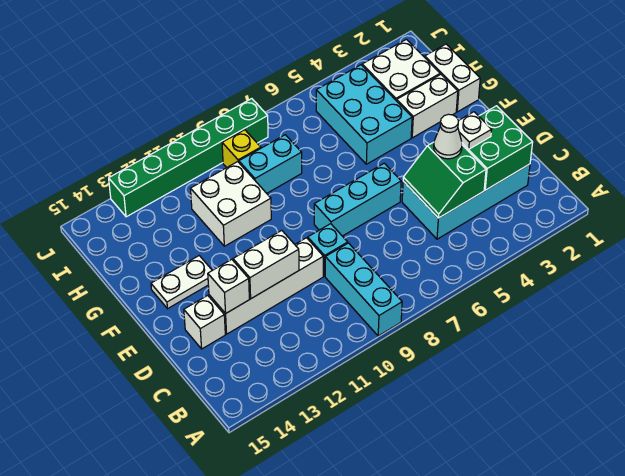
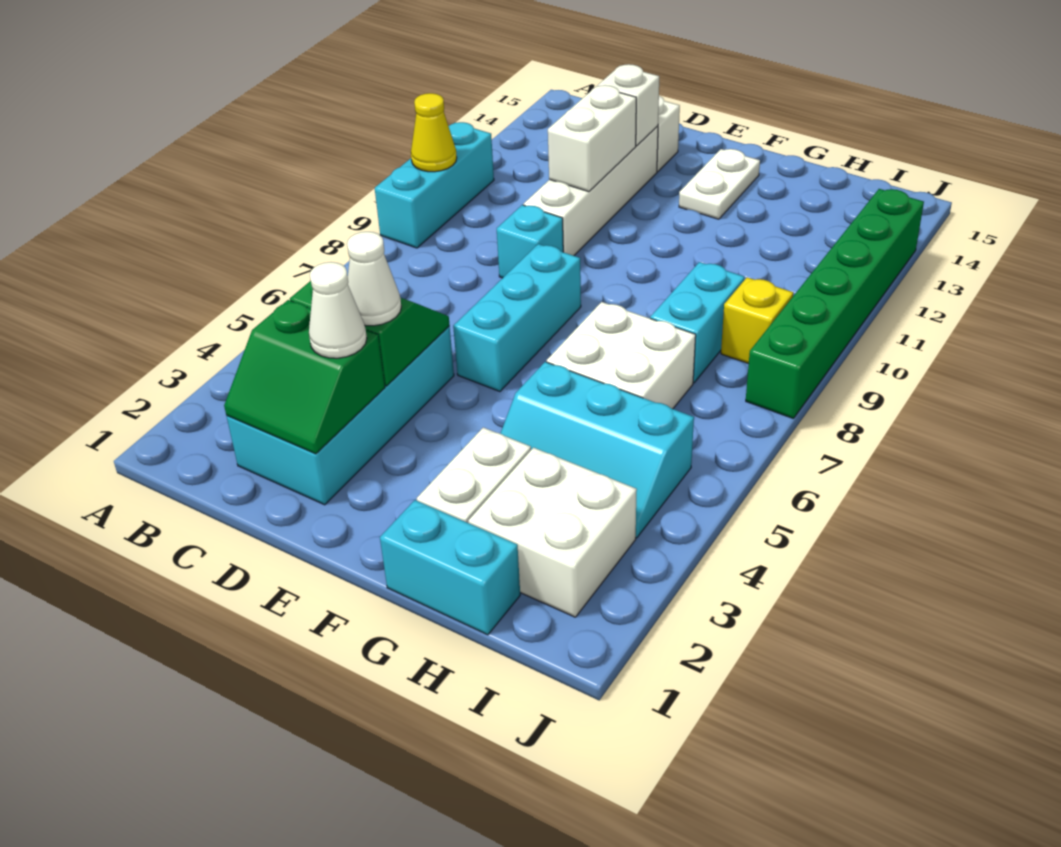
cyan 1x3 brick [325,243,402,336] -> cyan 1x3 brick turned to [375,122,494,248]
none -> yellow 1x1 cone [411,93,457,172]
green 2x2 brick [462,106,533,190] -> green 2x2 slope [224,300,385,454]
white 1x1 plate [458,112,491,149] -> white 1x1 cone [309,262,367,358]
white 1x2 brick [425,44,480,112] -> cyan 1x2 brick [380,500,520,635]
cyan 2x3 brick [316,65,412,164] -> cyan 2x3 slope [500,362,694,538]
white 2x2 brick [191,162,271,246] -> white 2x2 brick moved to [547,302,696,409]

